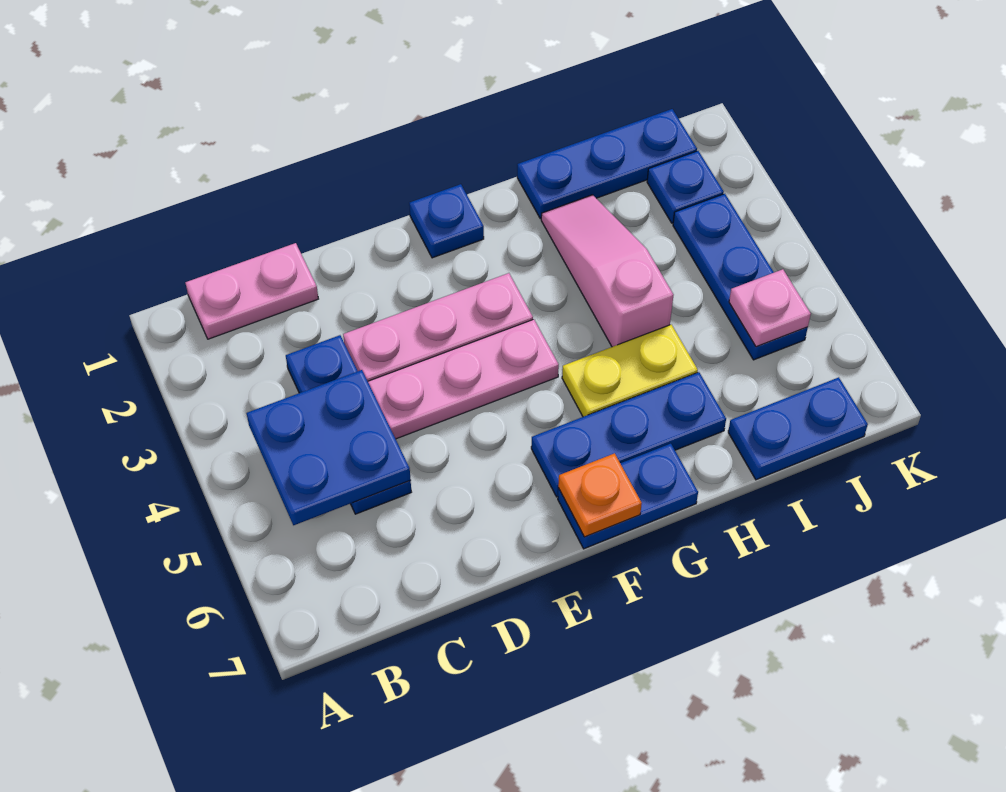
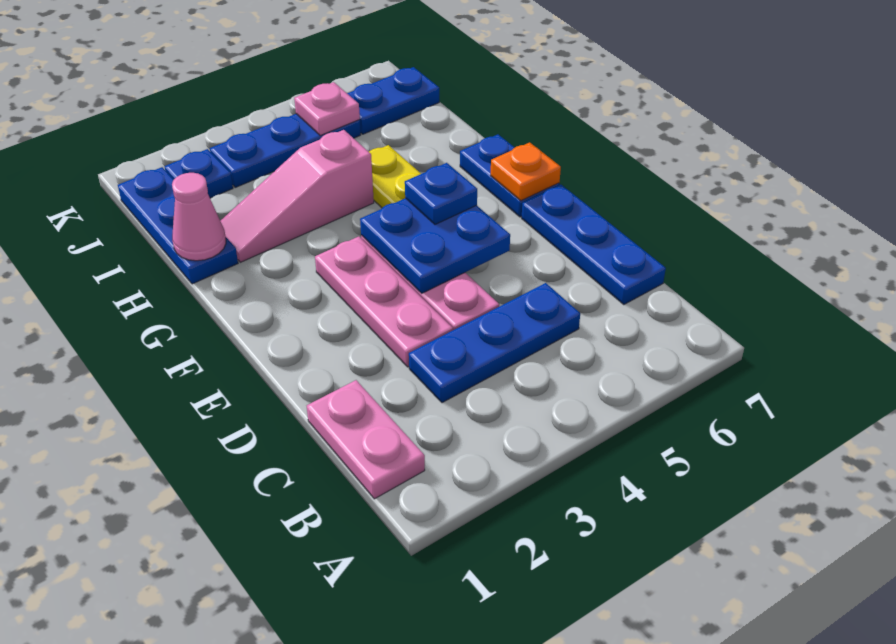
blue 2x2 plate [246,370,411,525] -> blue 2x2 plate moved to [360,198,510,293]
blue 1x1 plate [409,184,484,258] -> blue 1x1 plate moved to [405,163,477,224]
blue 1x3 plate [531,372,726,497] -> blue 1x3 plate moved to [522,185,666,305]
none -> pink 1x1 cone [172,173,226,261]
blue 1x2 plate [728,377,868,480] -> blue 1x2 plate turned to [347,67,439,134]

